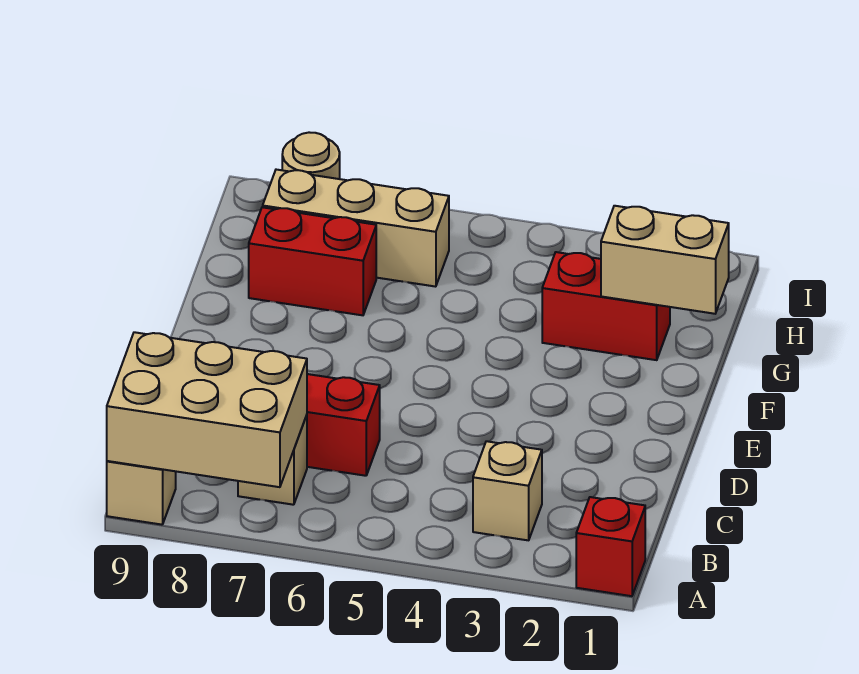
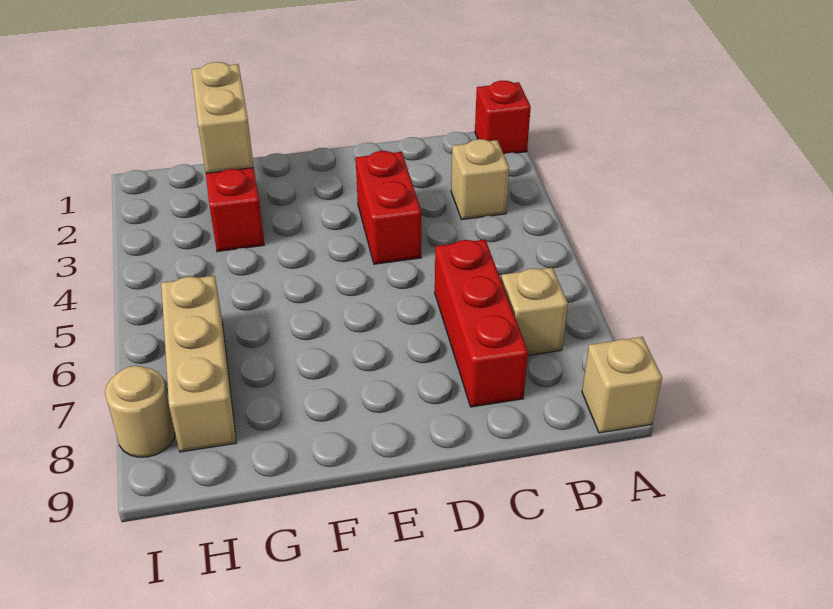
tan 2x3 brick [107,332,307,487] -> none
red 1x2 brick [249,207,376,315] -> red 1x2 brick moved to [356,151,421,264]

